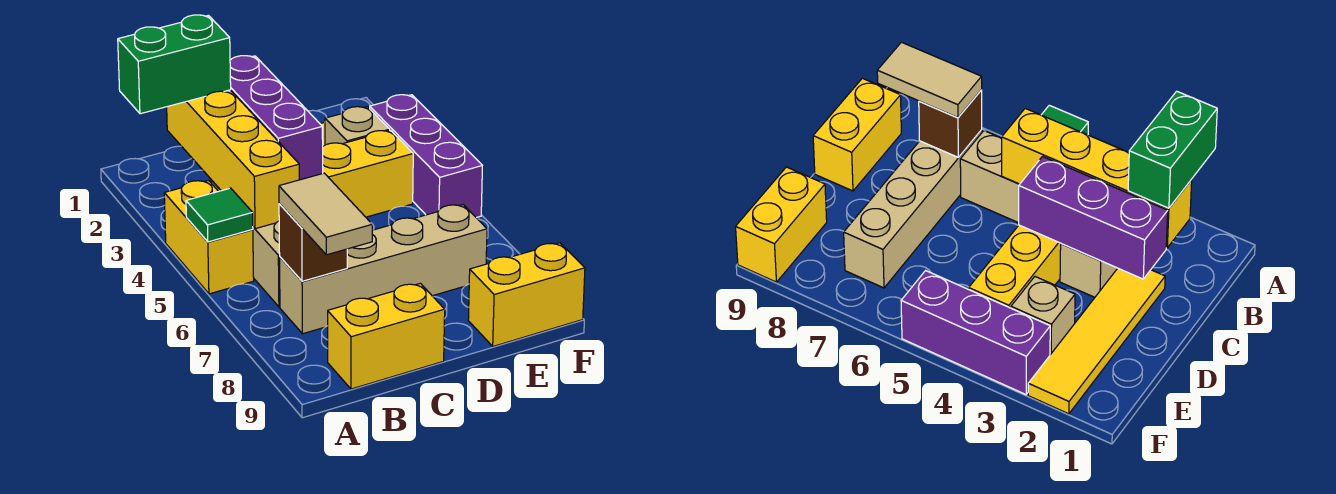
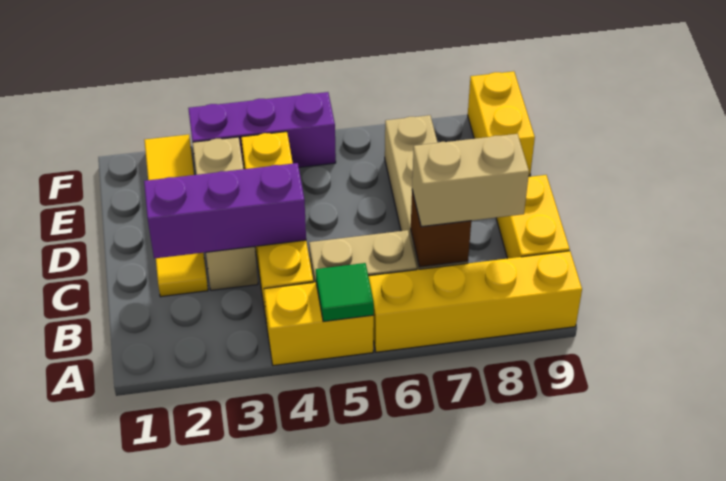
green 1x2 brick [118,15,231,114] -> none
yellow 1x4 brick [167,90,299,229] -> yellow 1x4 brick moved to [368,251,582,352]
tan 1x2 tile [279,173,372,255] -> tan 1x2 brick [412,134,529,227]

